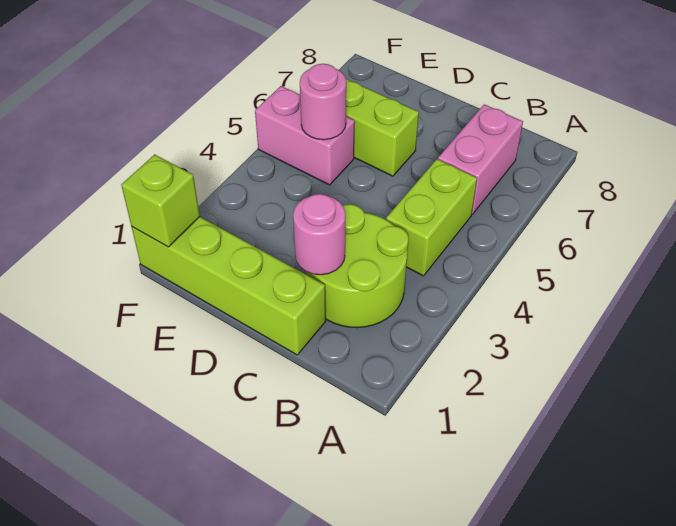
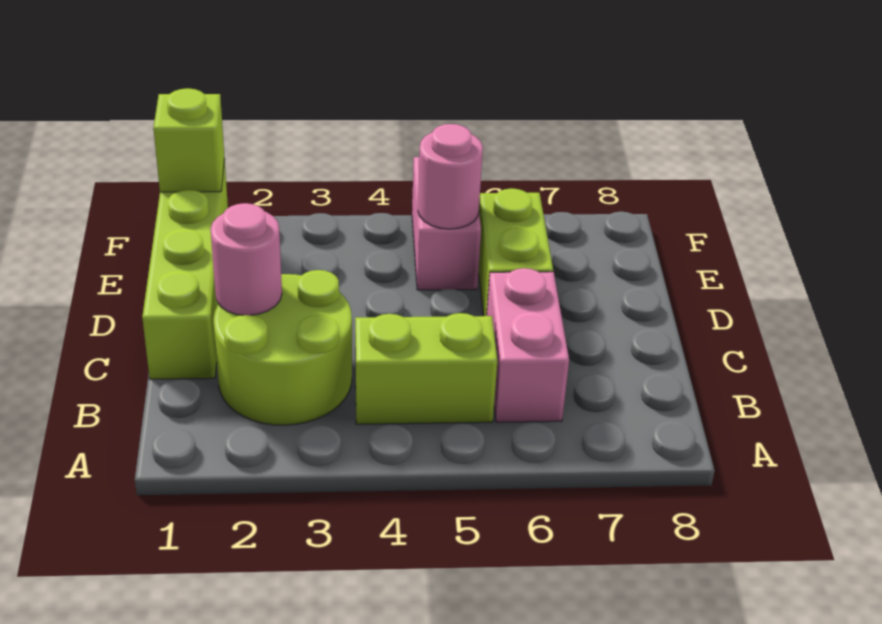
pink 1x2 brick [438,104,523,214] -> pink 1x2 brick turned to [487,268,569,422]

